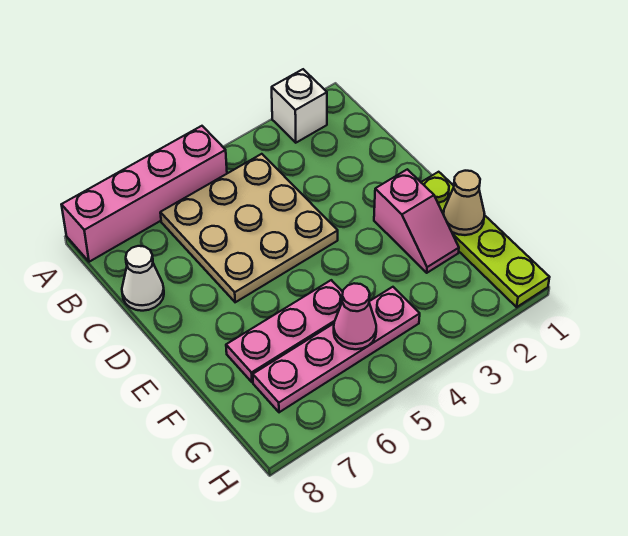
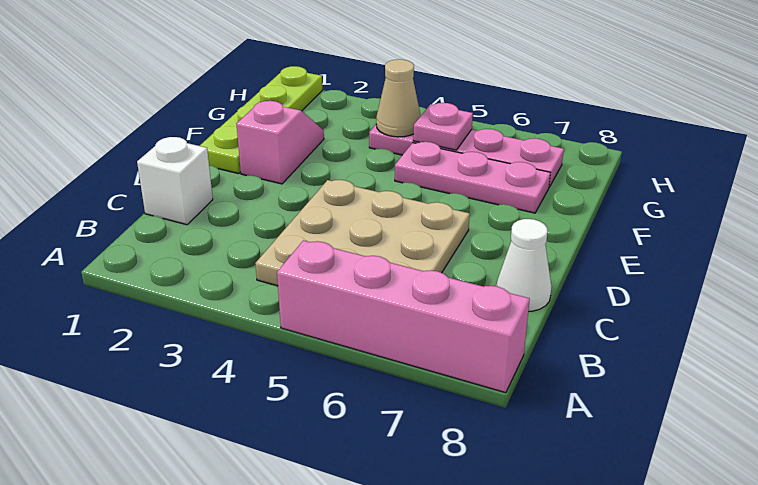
white 1x1 brick [272,69,327,143] -> white 1x1 brick moved to [137,137,213,225]
tan 1x1 cone [444,171,484,235] -> tan 1x1 cone moved to [376,59,421,137]
pink 1x1 cone [334,283,376,349] -> pink 1x1 plate [413,103,473,150]

